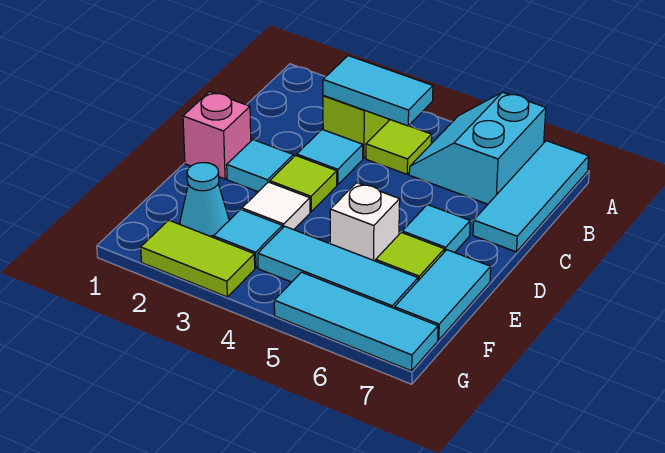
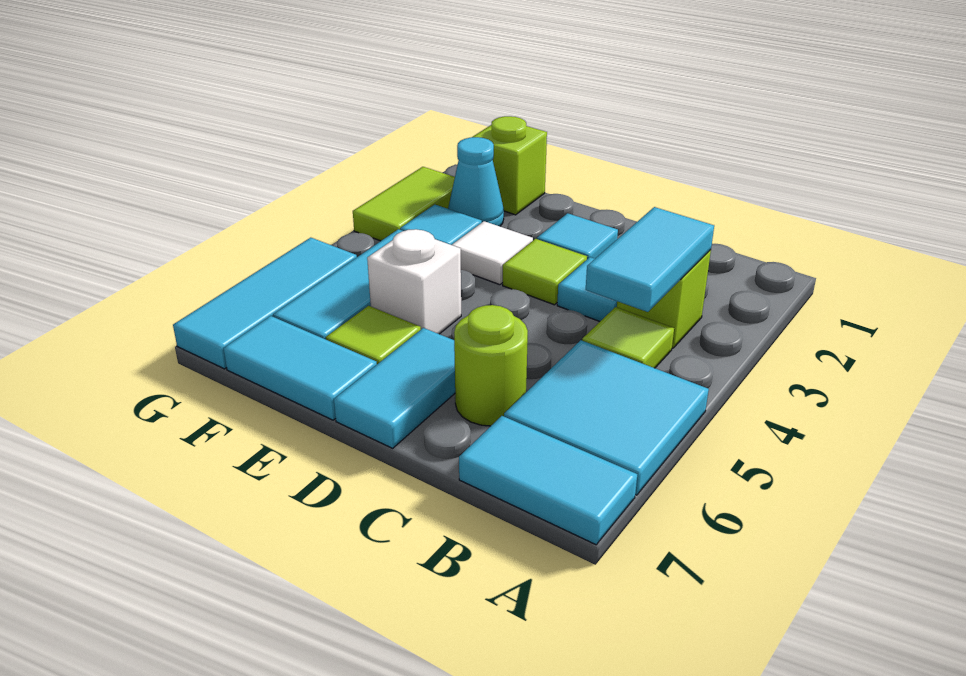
cyan 2x2 slope [409,92,546,204] -> cyan 2x2 tile [504,340,709,495]
cyan 1x3 tile [473,141,589,252] -> cyan 1x2 tile [459,416,637,545]
none -> lime 1x1 round brick [454,305,528,426]
pink 1x1 brick [183,92,251,179] -> none
cyan 1x1 tile [402,205,470,253] -> cyan 1x2 tile [334,328,455,448]
none -> lime 1x1 brick [473,116,547,215]

